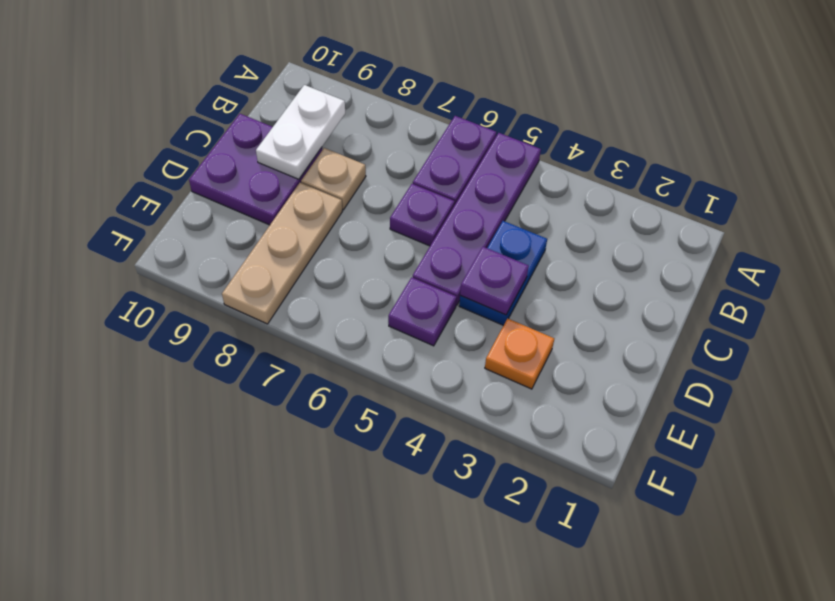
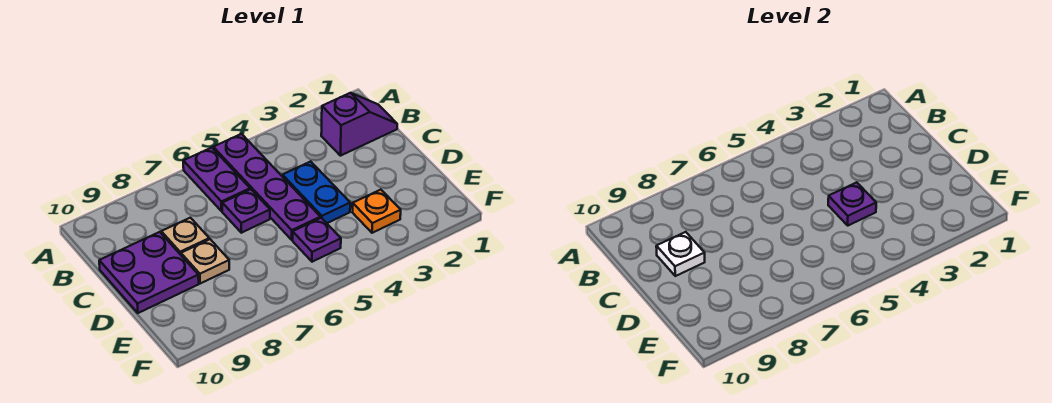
none -> purple 1x2 slope [321,93,397,156]
white 1x2 plate [256,85,345,179] -> white 1x1 plate [656,232,705,276]
tan 1x3 plate [222,183,342,324] -> tan 1x1 plate [181,239,229,284]

